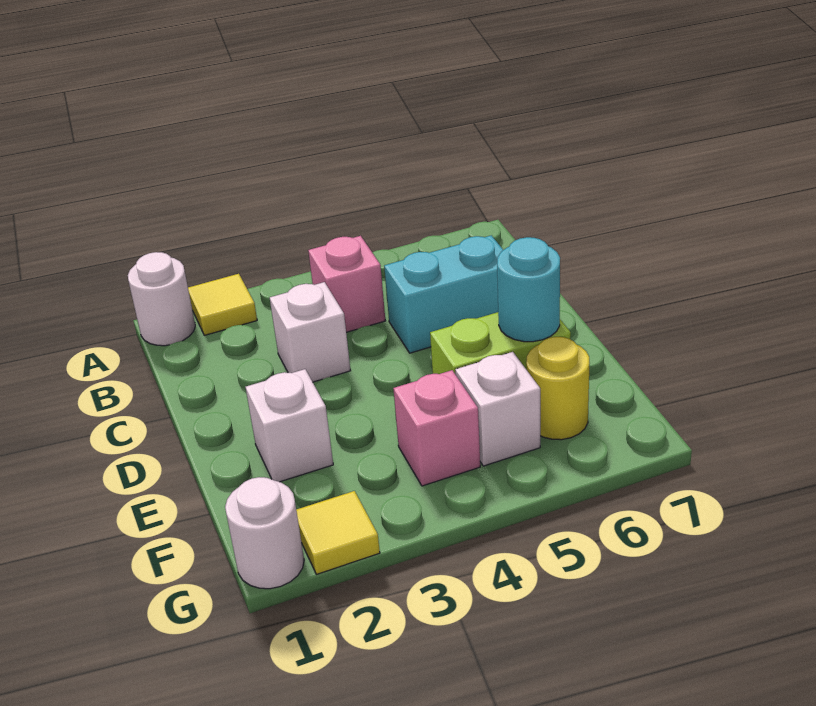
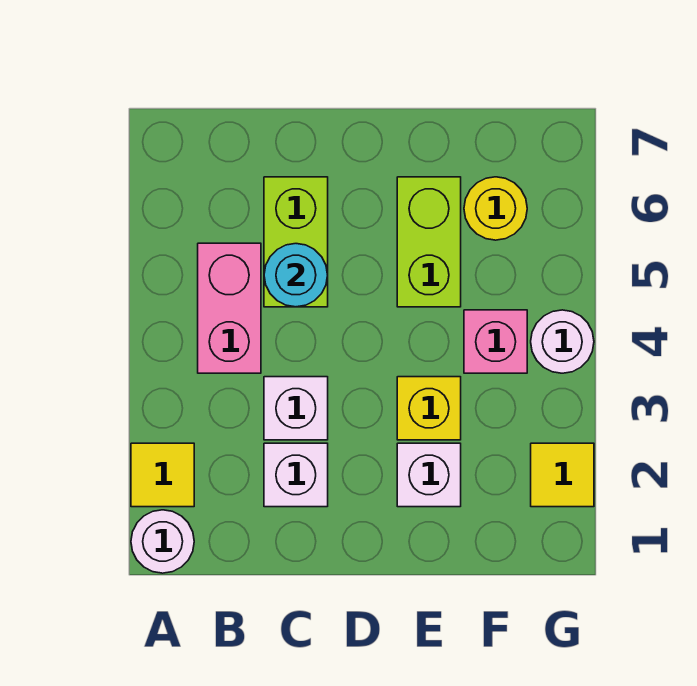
pink 1x1 brick [308,236,385,332] -> pink 1x2 brick [198,243,261,373]
cyan 1x2 brick [384,235,503,353] -> lime 1x2 brick [264,177,328,307]
none -> yellow 1x1 brick [397,377,461,440]
cyan 1x1 round brick [497,237,560,342] -> cyan 1x1 round brick moved to [264,244,328,307]
white 1x1 brick [455,352,540,466] -> white 1x1 brick moved to [264,443,328,507]
white 1x1 round brick [225,477,304,589] -> white 1x1 round brick moved to [531,310,594,373]

